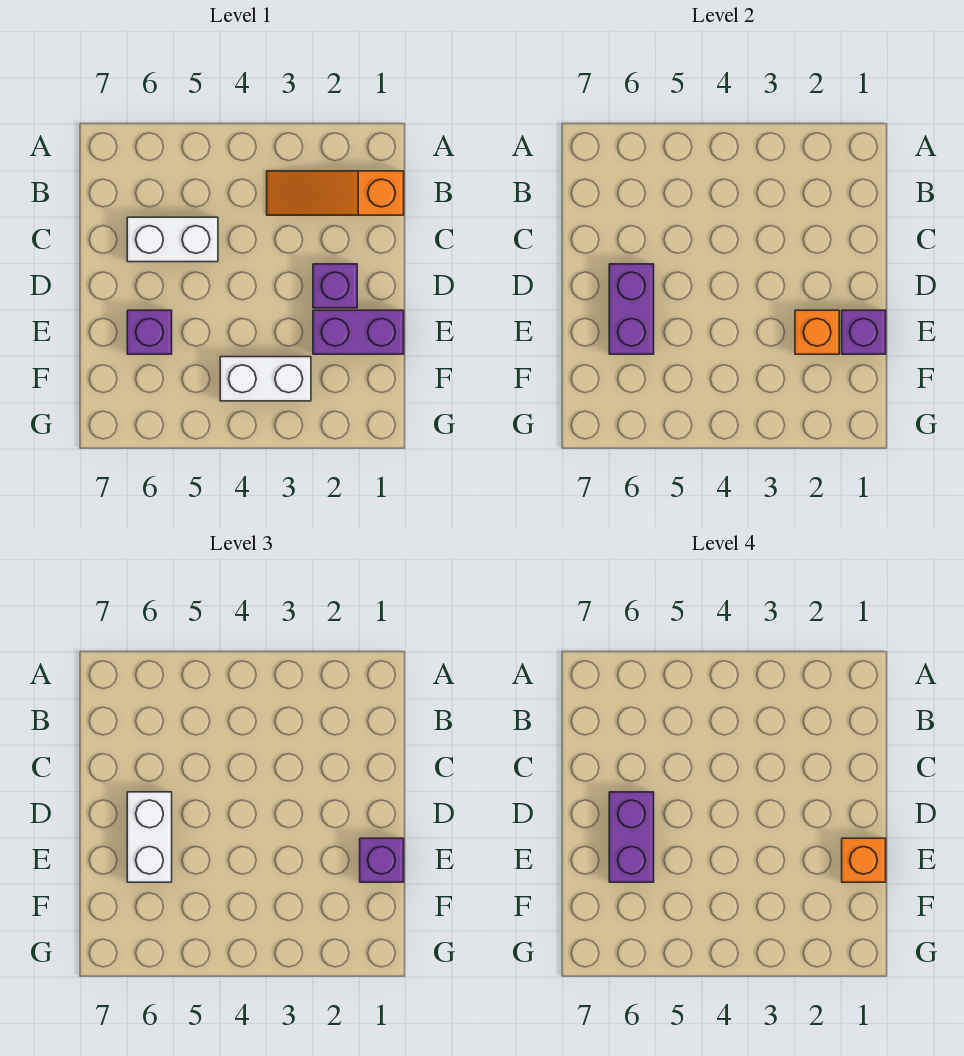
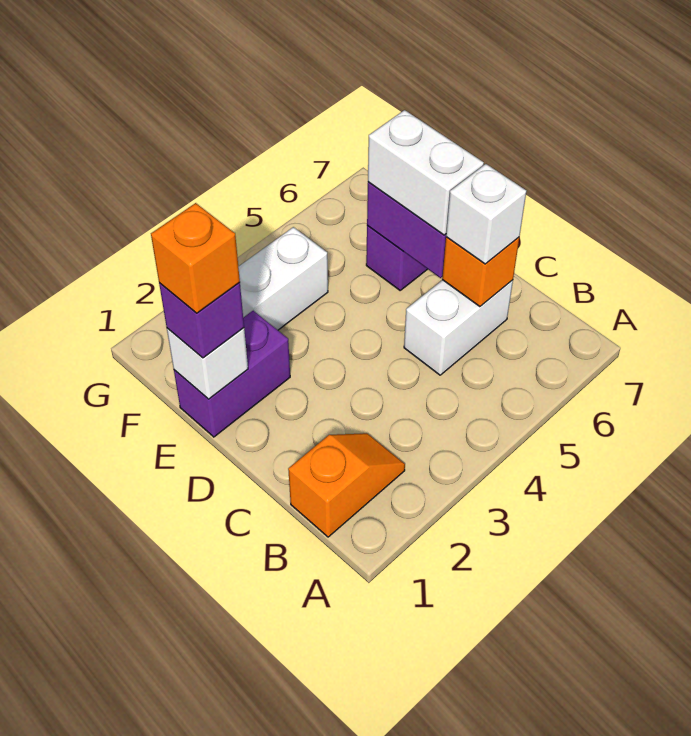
orange 1x3 slope [267,171,404,215] -> orange 1x2 slope [288,433,405,537]
none -> white 1x1 brick [446,164,526,264]
purple 1x1 brick [313,264,357,308] -> none
purple 1x2 brick [609,792,654,882] -> none
purple 1x1 brick [842,310,886,354] -> white 1x1 brick [167,328,248,399]
orange 1x1 brick [795,310,839,354] -> orange 1x1 brick moved to [442,237,519,307]

